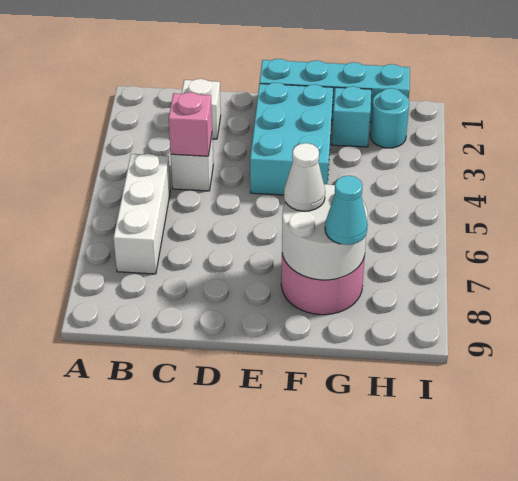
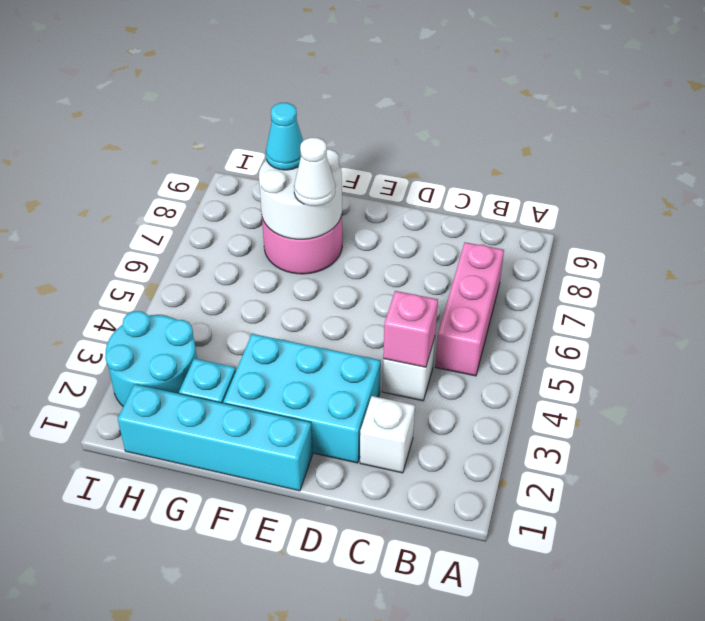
white 1x3 brick [114,153,171,274] -> pink 1x3 brick [435,242,504,376]
cyan 2x3 brick [250,83,333,195] -> cyan 2x3 brick turned to [224,334,381,463]
cyan 1x1 round brick [370,88,409,148] -> cyan 2x2 round brick [105,311,197,406]

